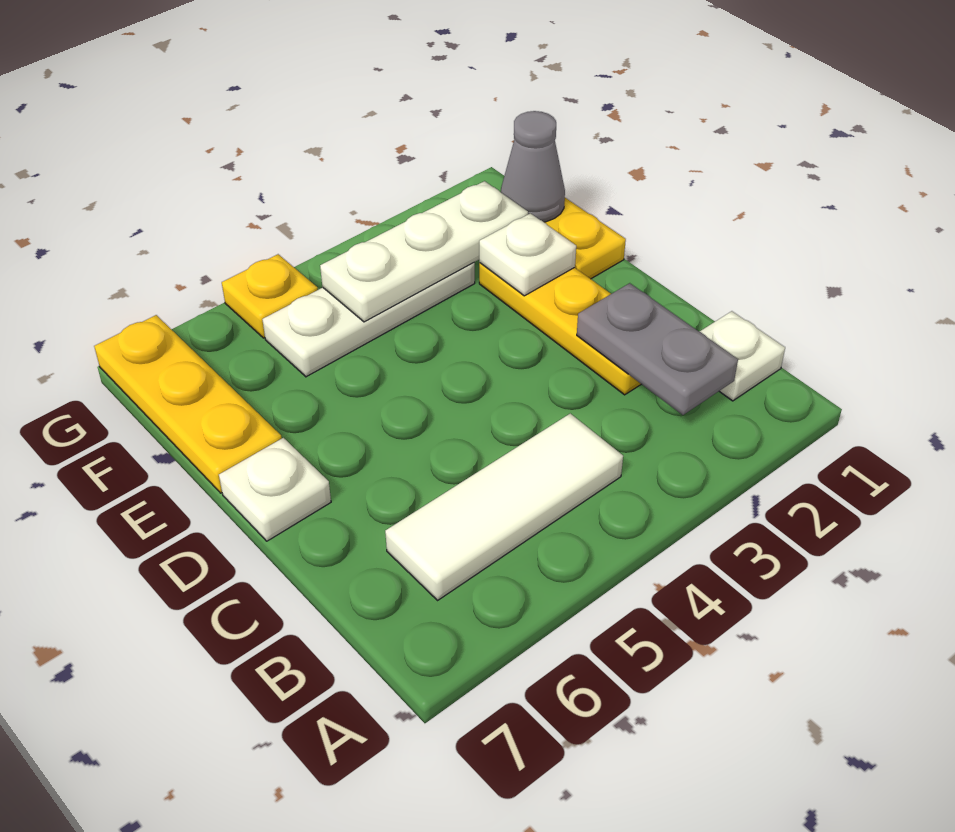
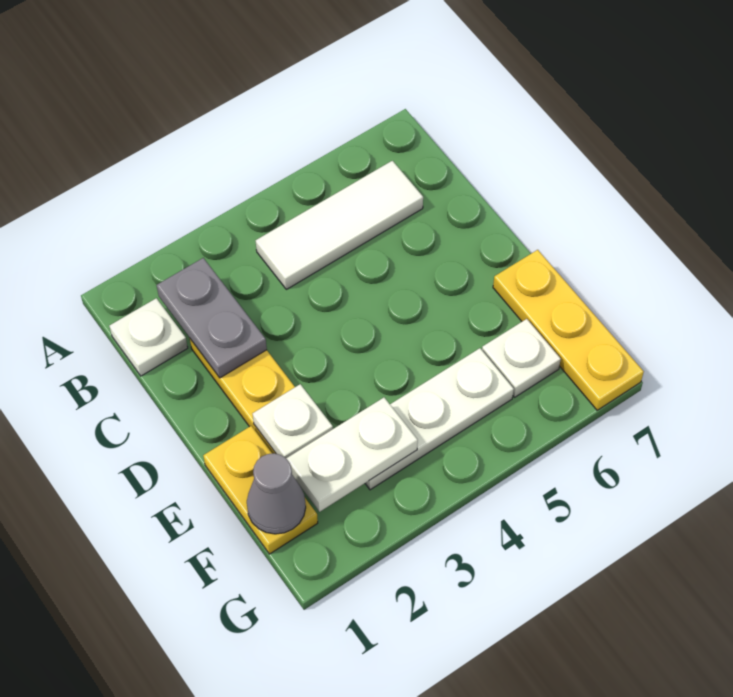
white 1x1 plate [219,438,331,541] -> white 1x1 plate moved to [482,319,561,397]
white 1x3 plate [320,181,528,322] -> white 1x2 plate [286,398,418,512]
yellow 1x1 plate [222,254,318,338] -> none

